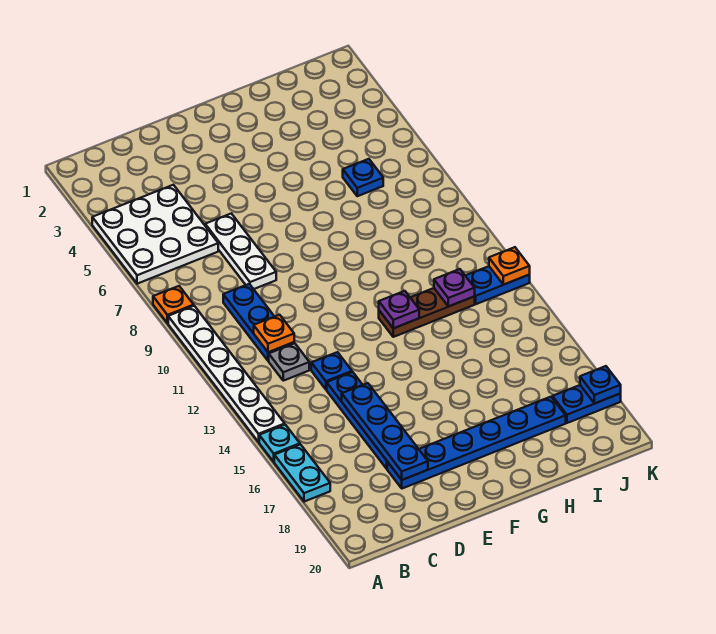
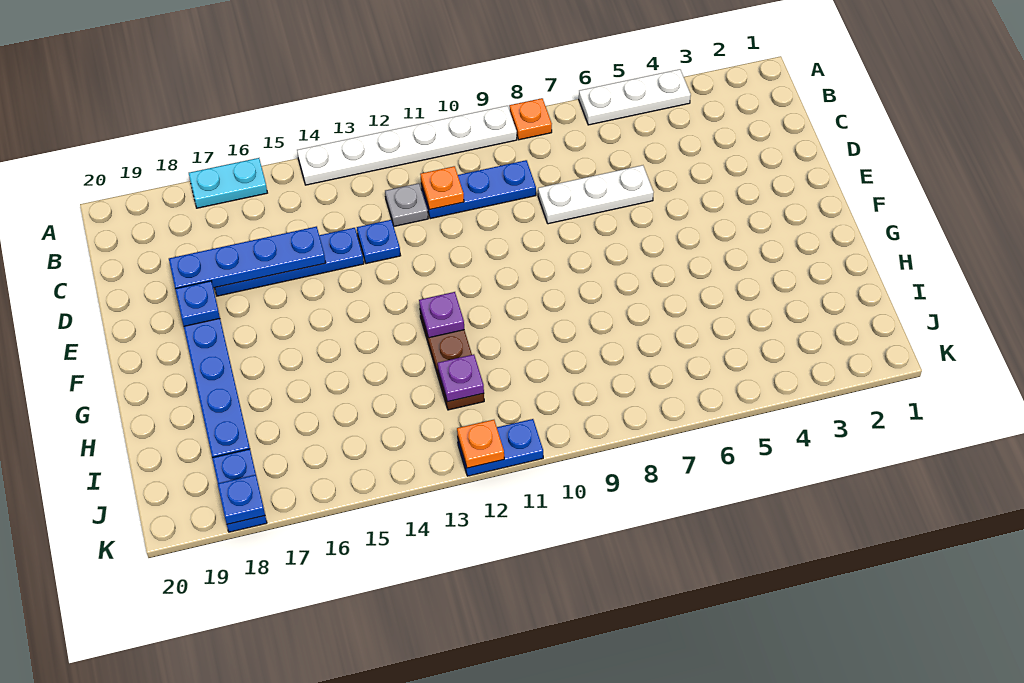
white 3x3 plate [92,185,218,284] -> white 1x3 plate [579,69,691,125]
cyan 1x1 plate [259,425,300,462] -> none
blue 1x1 plate [343,159,383,196] -> blue 1x1 plate moved to [175,281,220,326]
blue 1x2 plate [465,266,530,304] -> blue 1x2 plate turned to [458,419,543,476]

